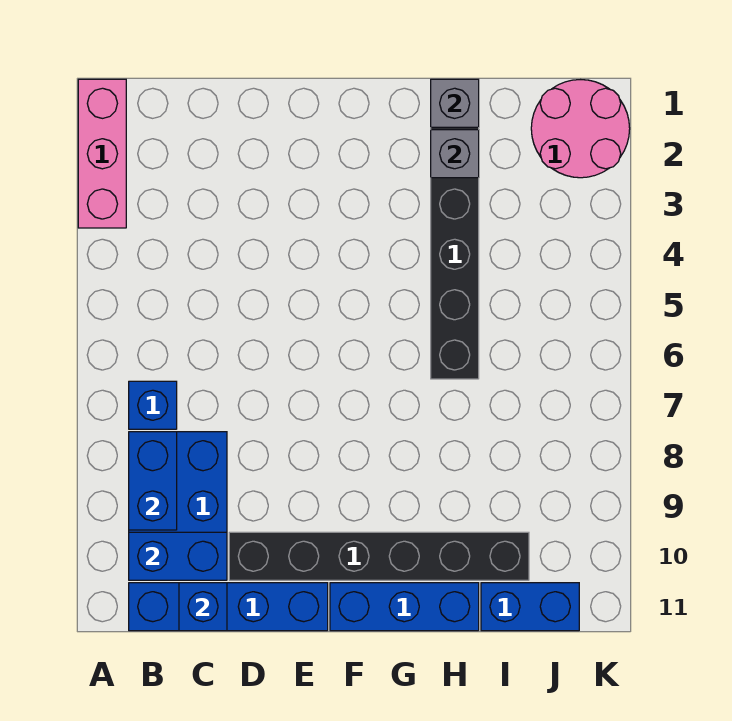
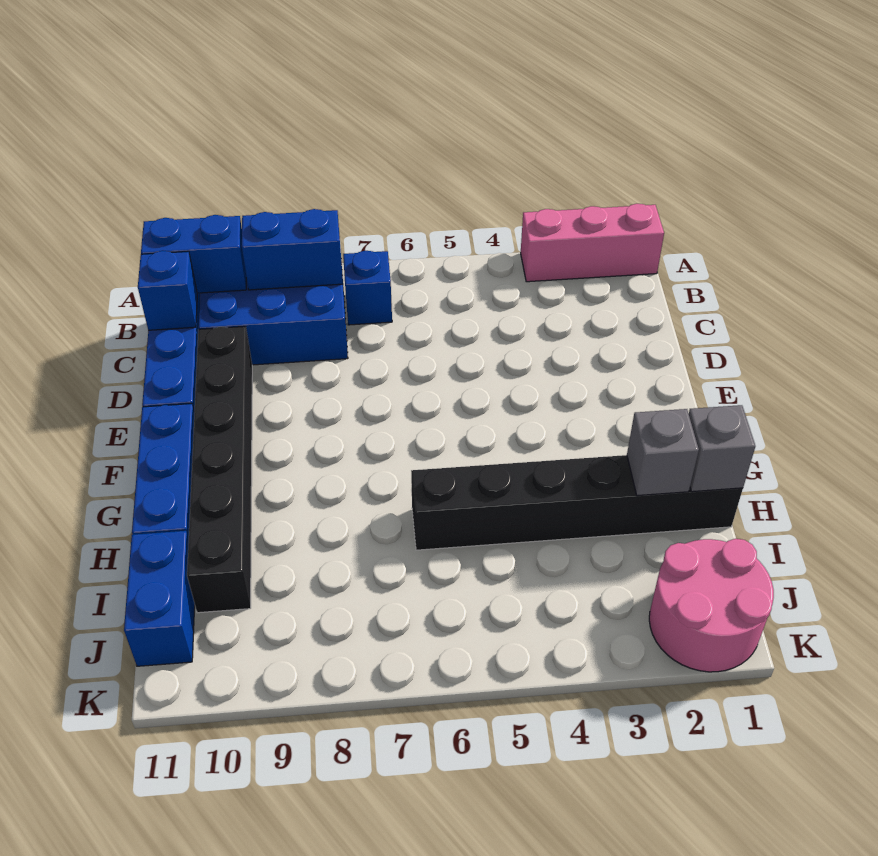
blue 1x2 brick [129,532,227,580] -> blue 1x2 brick turned to [141,215,246,293]

